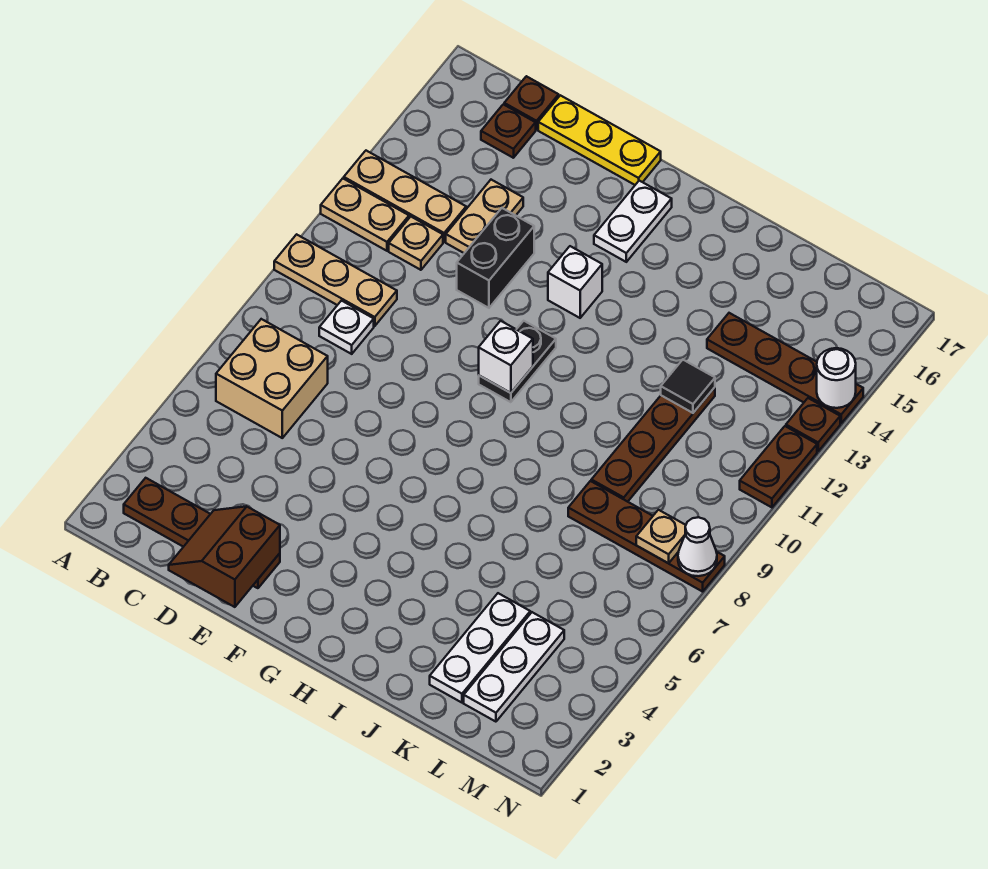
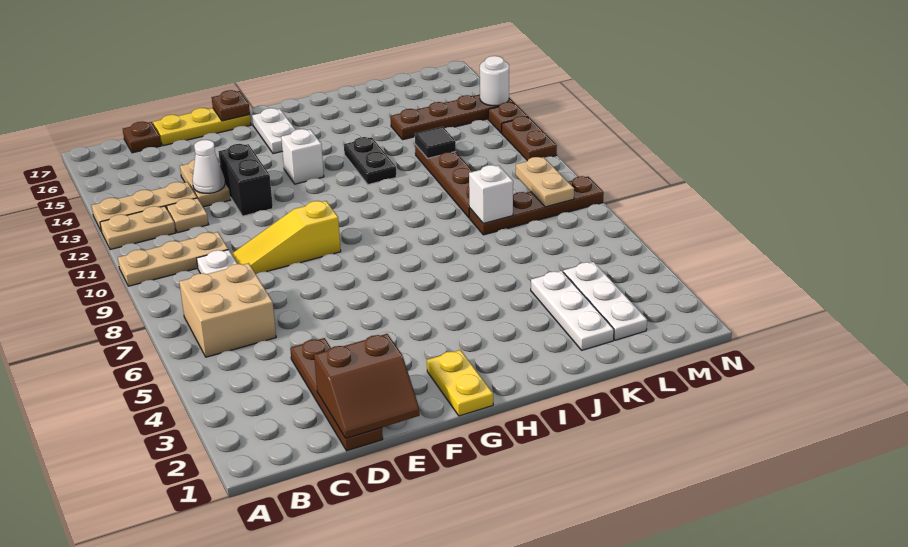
brown 1x4 plate [124,478,280,588] -> brown 1x4 plate turned to [290,338,383,451]
brown 1x1 plate [481,104,536,158] -> brown 1x1 plate moved to [212,90,250,121]
brown 2x2 slope [169,506,280,607] -> brown 2x2 slope turned to [314,334,420,438]
none -> yellow 1x3 slope [232,201,341,274]
none -> yellow 1x2 plate [427,350,493,416]
black 1x2 plate [479,321,556,402] -> black 1x2 plate moved to [344,137,396,185]
white 1x1 brick [479,321,533,393] -> white 1x1 brick moved to [469,165,513,223]
tan 1x1 plate [636,510,686,563] -> tan 1x2 plate [515,157,574,207]
white 1x1 cone [678,517,717,576] -> white 1x1 cone moved to [193,140,225,193]

